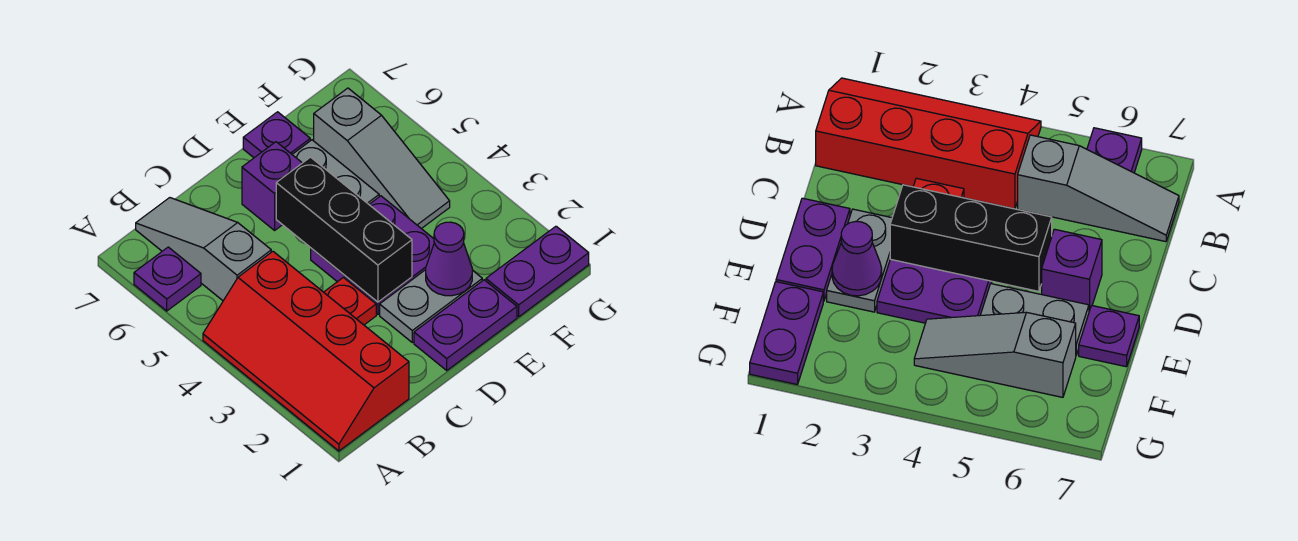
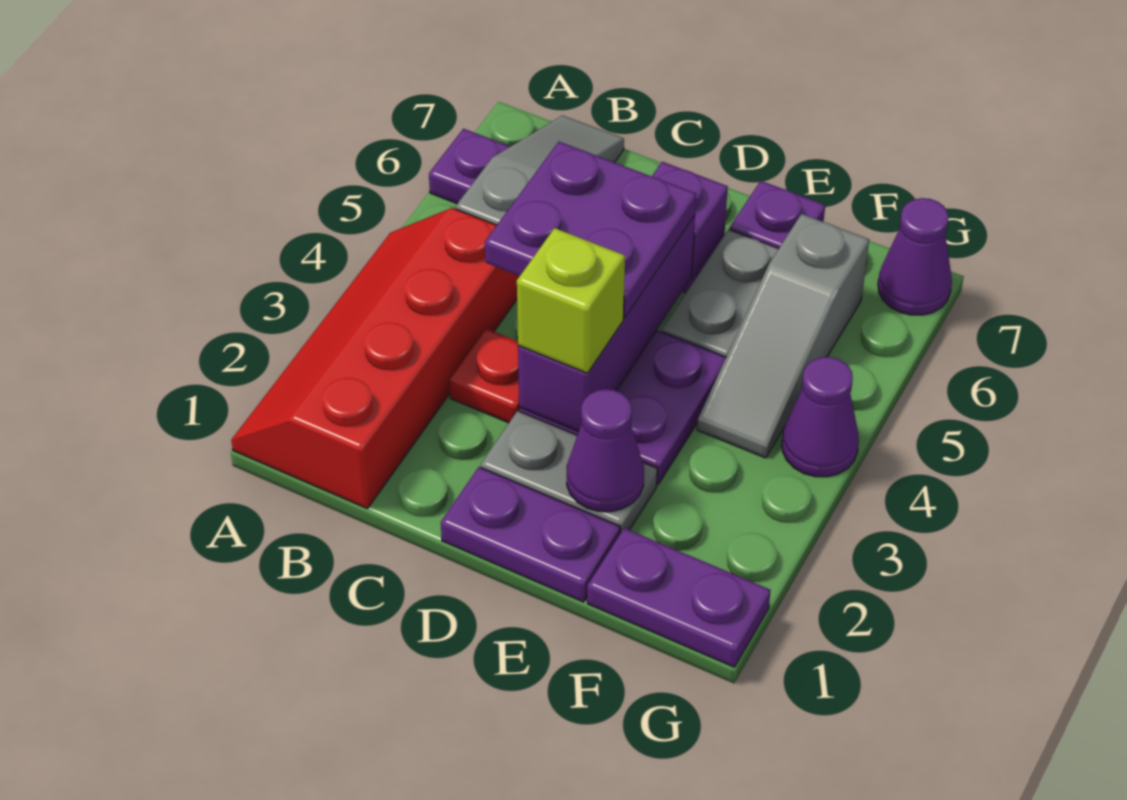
none -> purple 2x2 plate [485,142,696,318]
black 1x3 brick [276,157,412,302] -> purple 1x3 brick [518,215,695,432]
none -> lime 1x1 brick [517,228,625,373]
none -> purple 1x1 cone [782,357,859,477]
none -> purple 1x1 cone [878,198,952,315]

